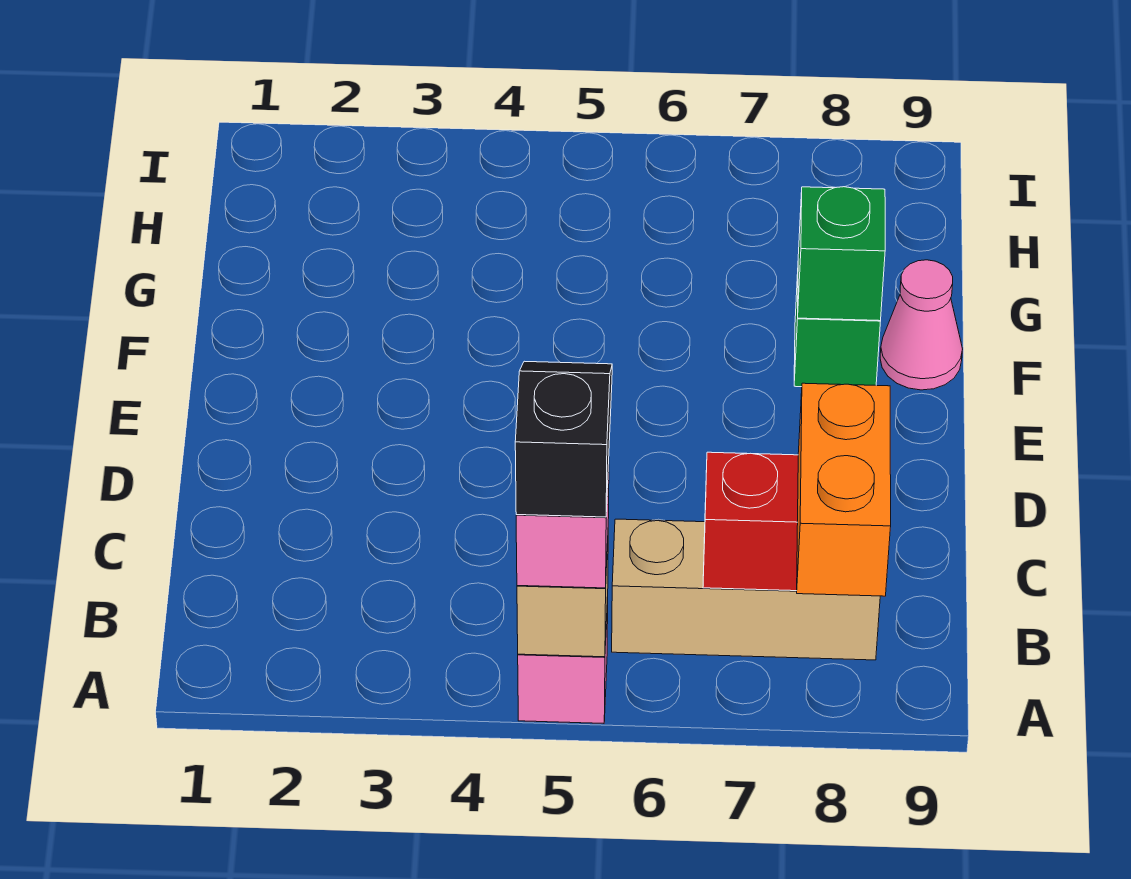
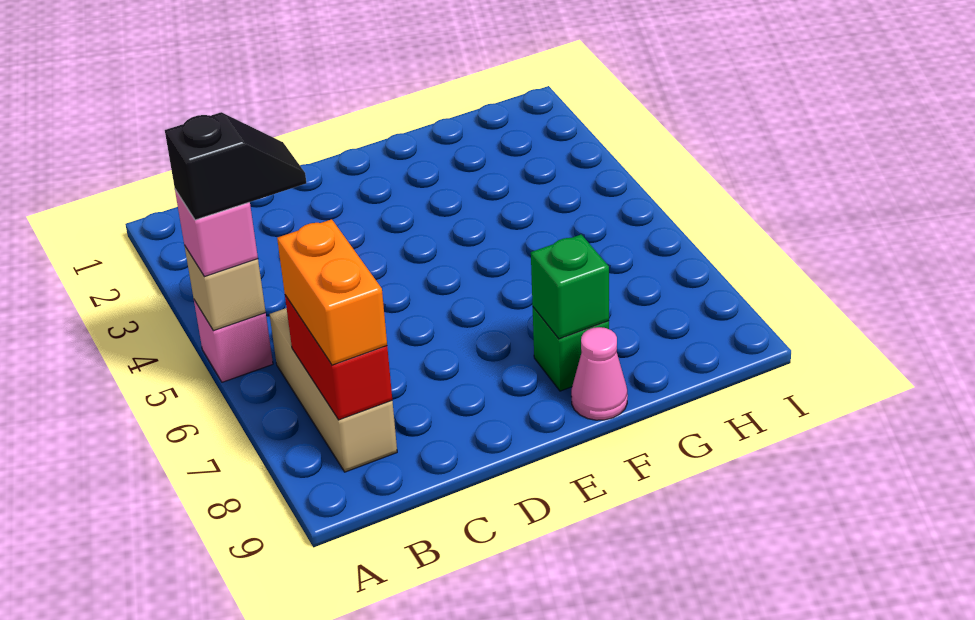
orange 1x2 brick [797,383,891,596] -> orange 1x2 brick turned to [277,219,387,365]

